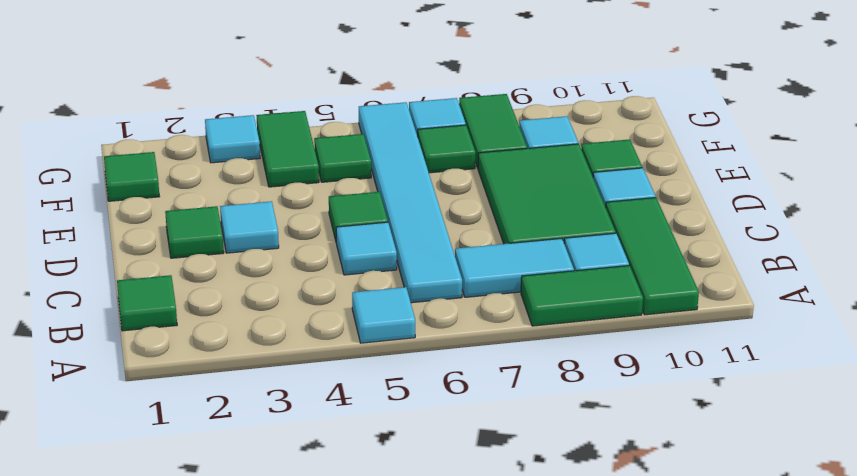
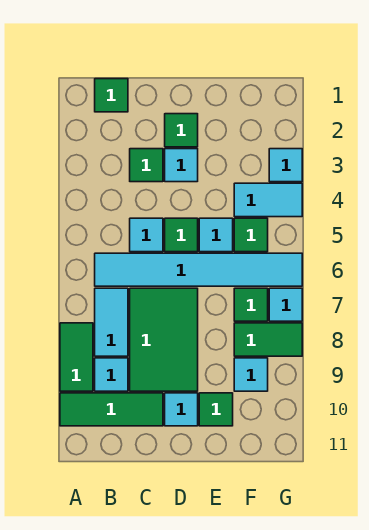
cyan 1x1 tile [352,287,415,343] -> cyan 1x1 tile moved to [199,218,233,252]
green 2x3 tile [478,144,616,244] -> green 2x3 tile turned to [130,288,198,391]
green 1x1 tile [104,152,160,201] -> green 1x1 tile moved to [130,149,163,182]
green 1x2 tile [256,111,319,187] -> cyan 1x2 tile [234,183,302,217]

